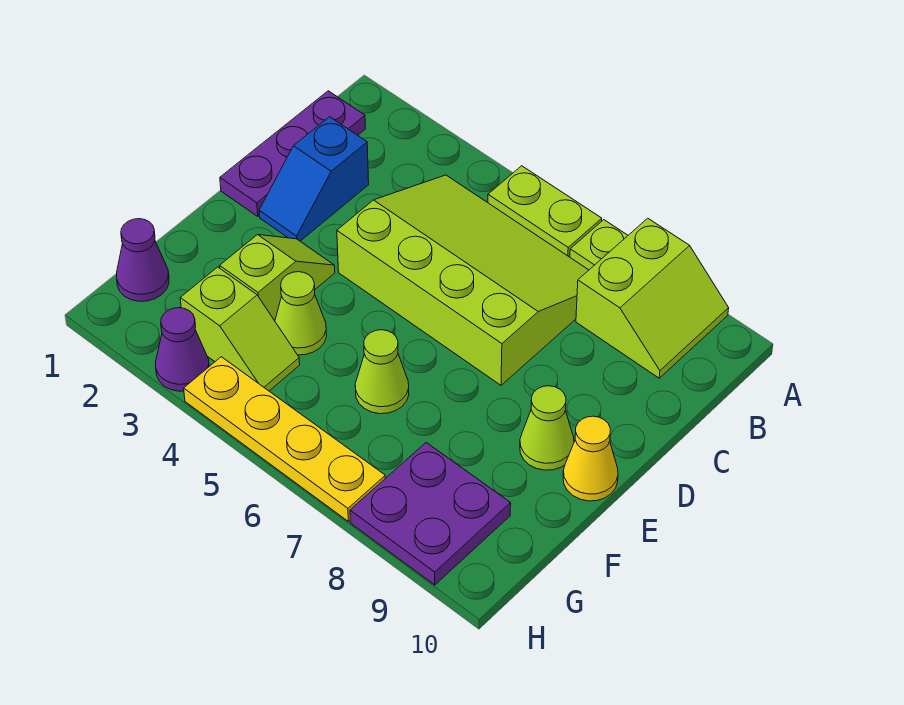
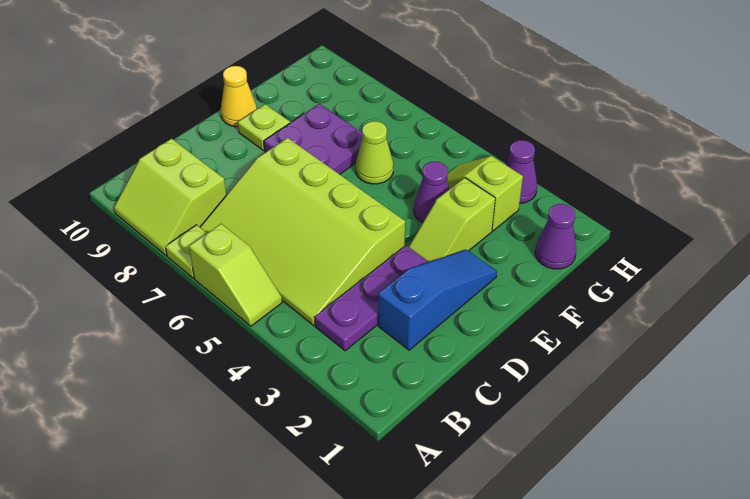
lime 1x2 plate [488,166,602,257] -> lime 1x2 slope [189,224,282,326]
lime 2x2 slope [576,218,729,378] -> lime 2x2 slope turned to [114,139,226,256]
purple 1x3 plate [220,91,365,216] -> purple 1x3 plate moved to [315,246,429,351]
blue 1x2 slope [259,117,369,241] -> blue 1x3 slope [378,250,497,350]
lime 1x1 cone [520,386,574,470] -> lime 1x1 plate [238,104,290,151]
lime 1x1 cone [275,272,327,355] -> purple 1x1 cone [414,161,449,223]
purple 2x2 plate [350,443,511,585] -> purple 2x2 plate moved to [264,104,363,174]
yellow 1x4 plate [184,357,385,521] -> none

